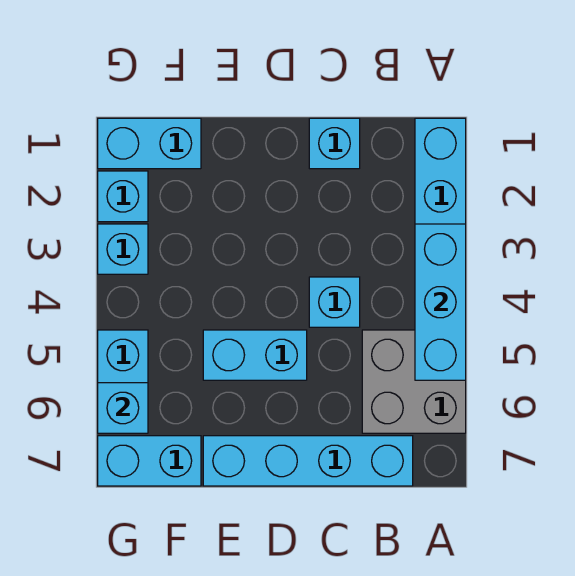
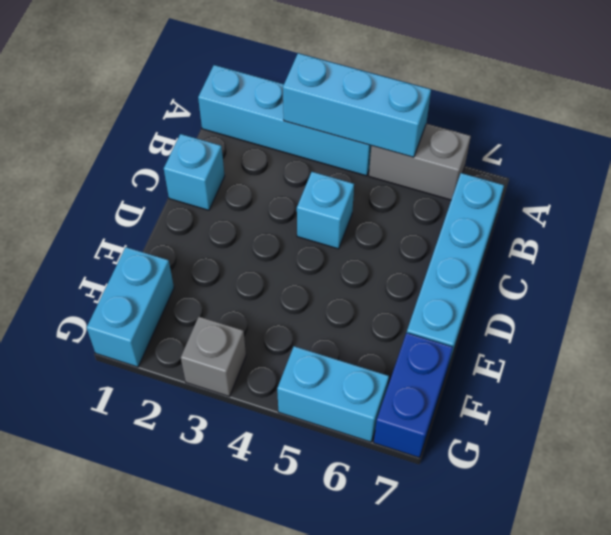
grey 2x2 brick [362,330,466,433] -> grey 1x2 brick [369,124,471,200]
cyan 1x2 brick [203,330,307,380] -> none
cyan 1x2 brick [98,436,201,486] -> blue 1x2 brick [374,333,453,458]
cyan 1x1 brick [98,171,148,222] -> none
cyan 1x1 brick [98,224,148,274] -> grey 1x1 brick [181,317,246,396]
cyan 1x1 brick [98,383,148,433] -> none

